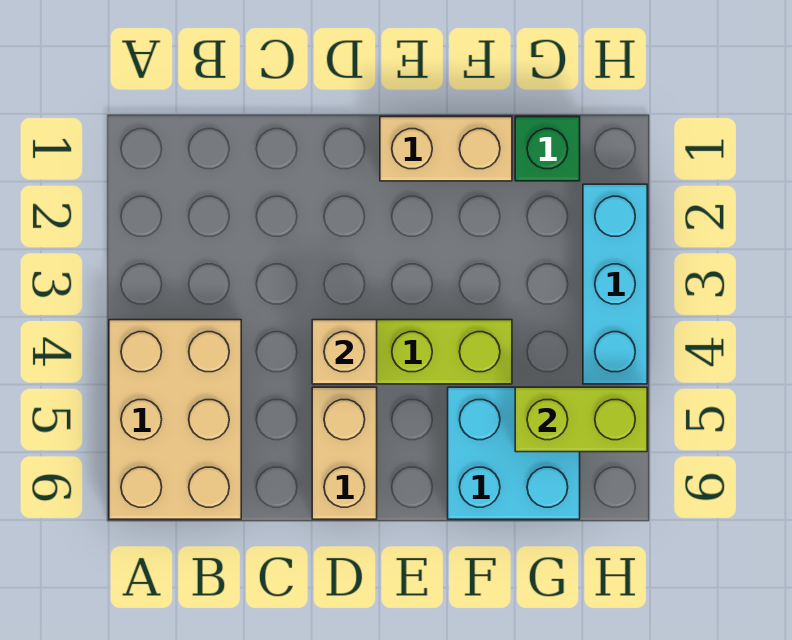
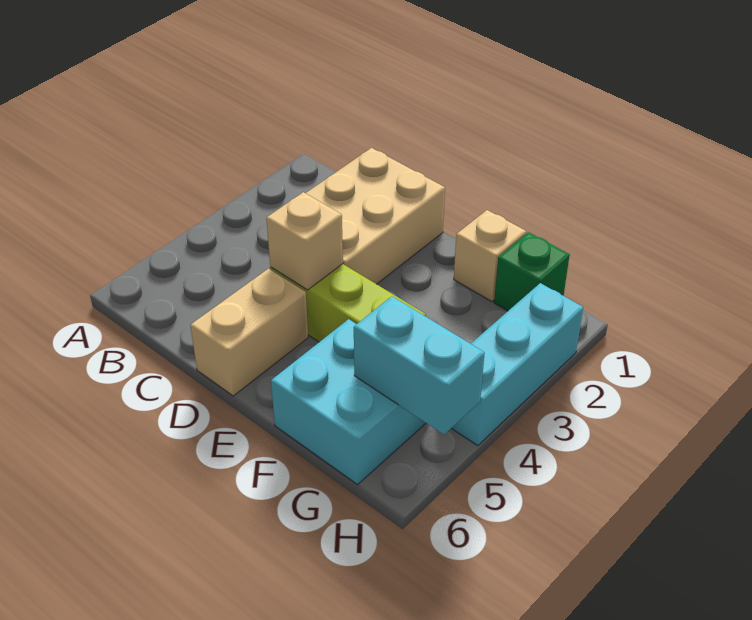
tan 2x3 brick [109,320,241,519] -> tan 2x3 brick moved to [306,148,445,284]
tan 1x2 brick [380,117,512,181] -> tan 1x1 brick [454,210,526,302]
lime 1x2 brick [515,387,647,452] -> cyan 1x2 brick [354,296,485,435]

